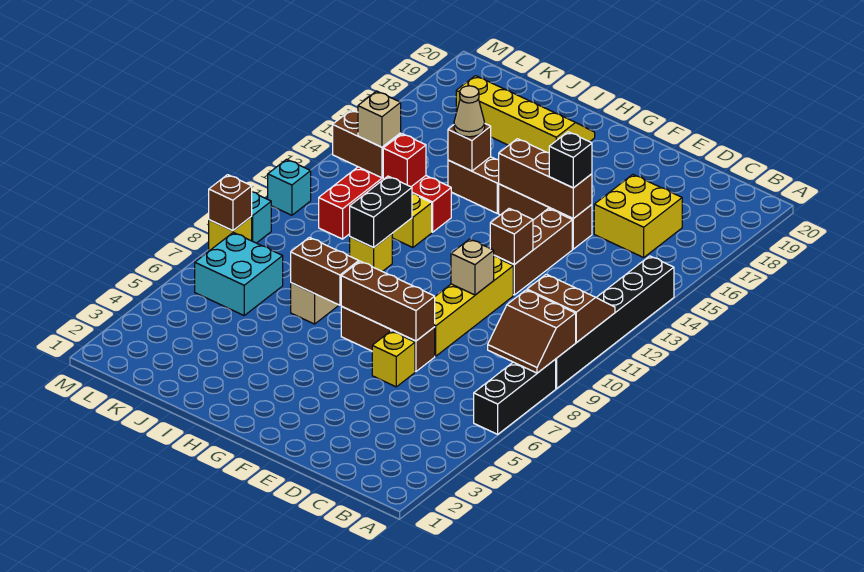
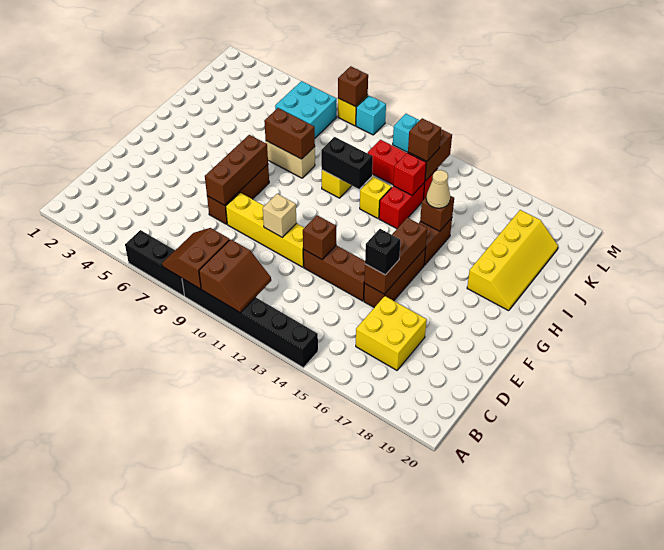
yellow 1x1 brick [372,331,415,387] -> none
brown 1x2 brick [291,237,359,305] -> brown 1x2 brick turned to [264,108,315,159]
tan 1x1 brick [358,91,401,147] -> brown 1x1 brick [408,118,441,161]

